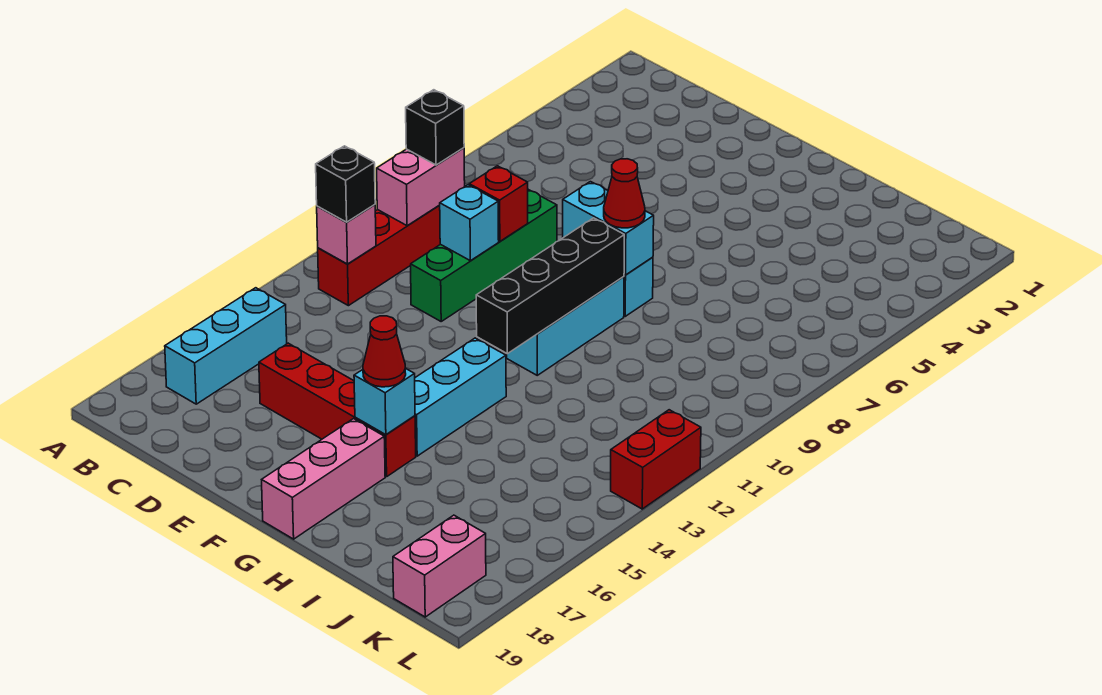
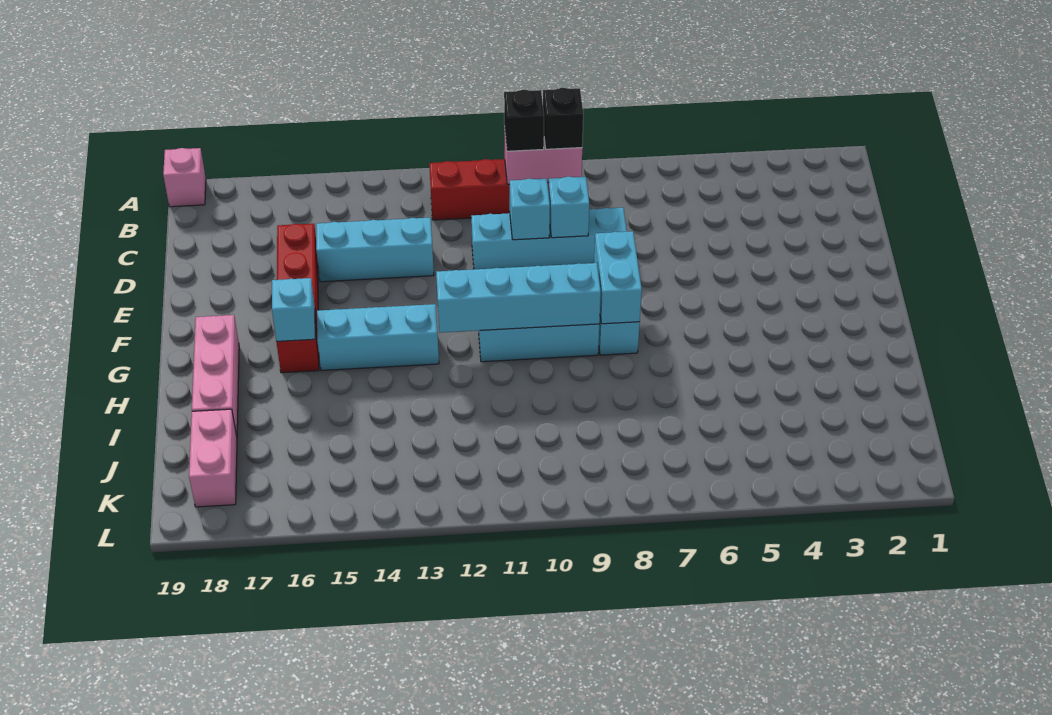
pink 1x1 brick [317,205,376,264] -> pink 1x1 brick moved to [163,148,206,207]
black 1x1 brick [316,146,375,222] -> black 1x1 brick moved to [504,90,544,151]
cyan 1x3 brick [165,288,287,404] -> cyan 1x3 brick moved to [316,218,434,282]
green 1x4 brick [411,190,557,321] -> cyan 1x4 brick [471,208,627,269]
red 1x1 brick [469,166,528,241] -> cyan 1x1 brick [548,177,589,238]
red 1x1 cone [604,159,645,228] -> none
black 1x4 brick [476,218,624,354] -> cyan 1x4 brick [436,263,601,333]
red 1x1 cone [363,316,406,387] -> none
pink 1x3 brick [262,419,385,539] -> pink 1x3 brick turned to [192,315,239,436]
pink 1x2 brick [393,515,486,617] -> pink 1x2 brick turned to [189,409,237,507]
red 1x2 brick [611,410,701,509] -> none

